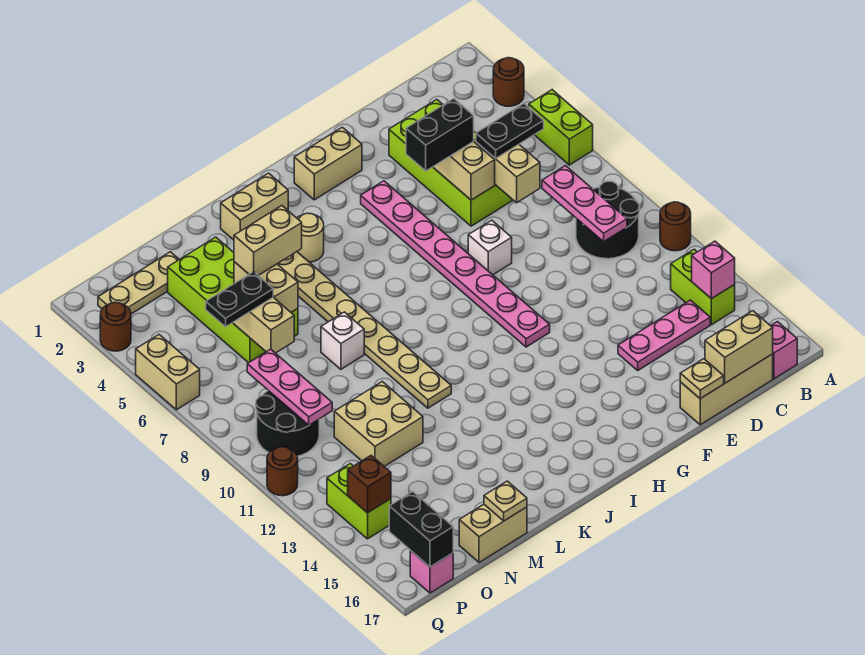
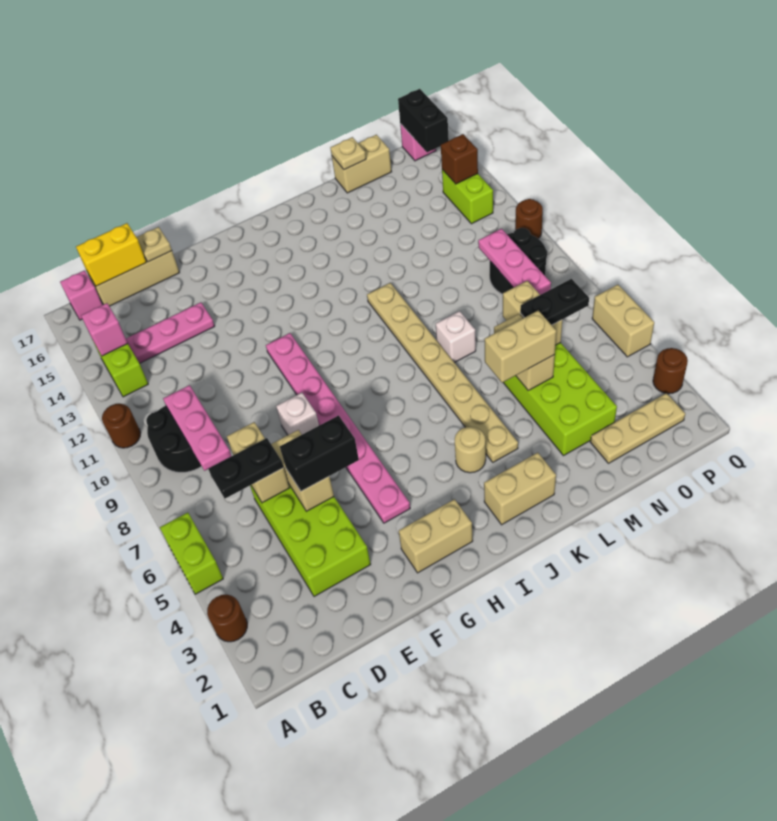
tan 1x2 brick [705,311,773,383] -> yellow 1x2 brick [76,223,146,286]
tan 2x2 brick [334,382,423,467] -> none

